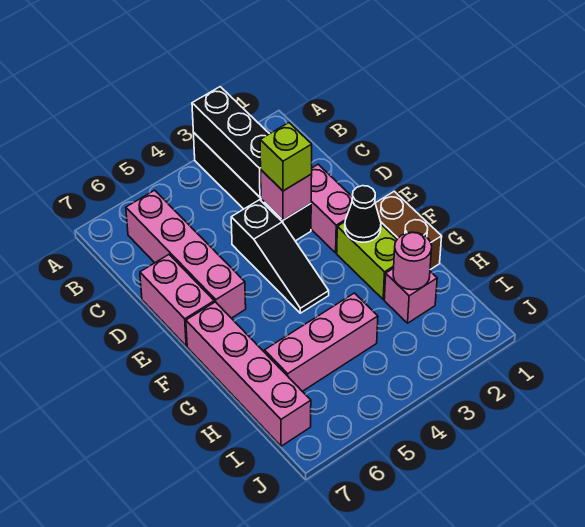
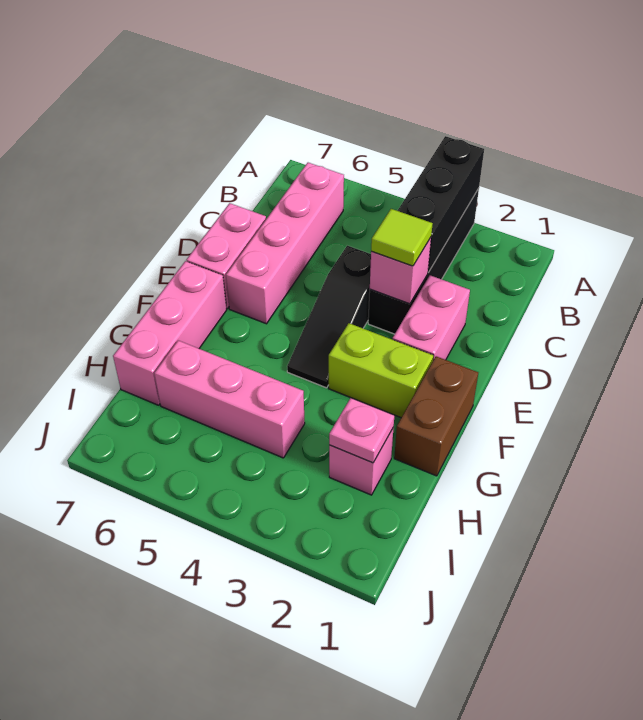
lime 1x1 brick [260,123,312,191] -> lime 1x1 tile [371,209,433,266]
lime 1x2 brick [337,222,397,299] -> lime 1x2 brick turned to [329,323,433,418]
black 1x1 cone [345,186,381,242] -> none
pink 1x4 brick [186,302,311,446] -> pink 1x3 brick [113,261,227,405]
pink 1x1 round brick [393,232,432,290] -> pink 1x1 plate [329,398,394,463]

